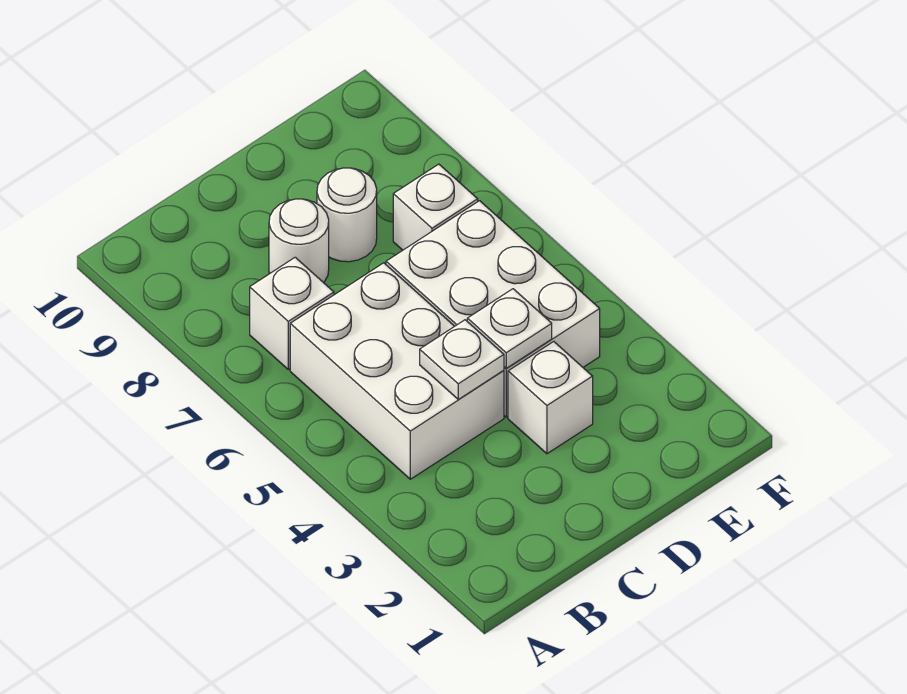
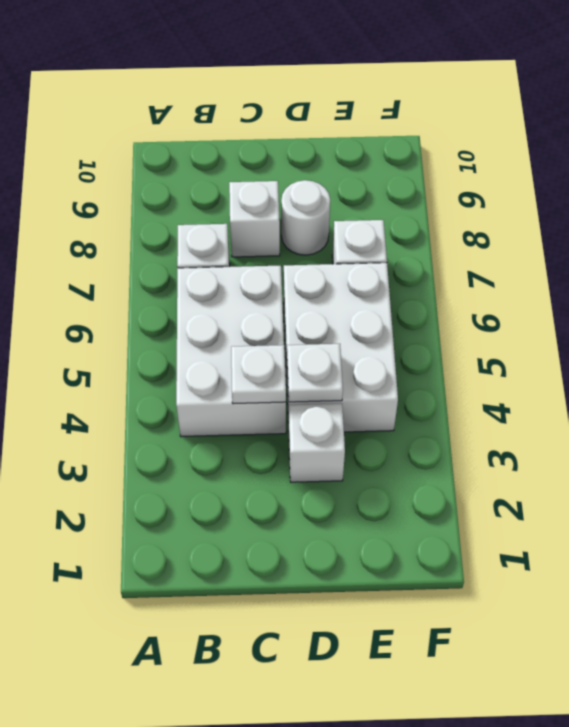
white 1x1 round brick [269,199,329,283] -> white 1x1 brick [229,181,280,257]

